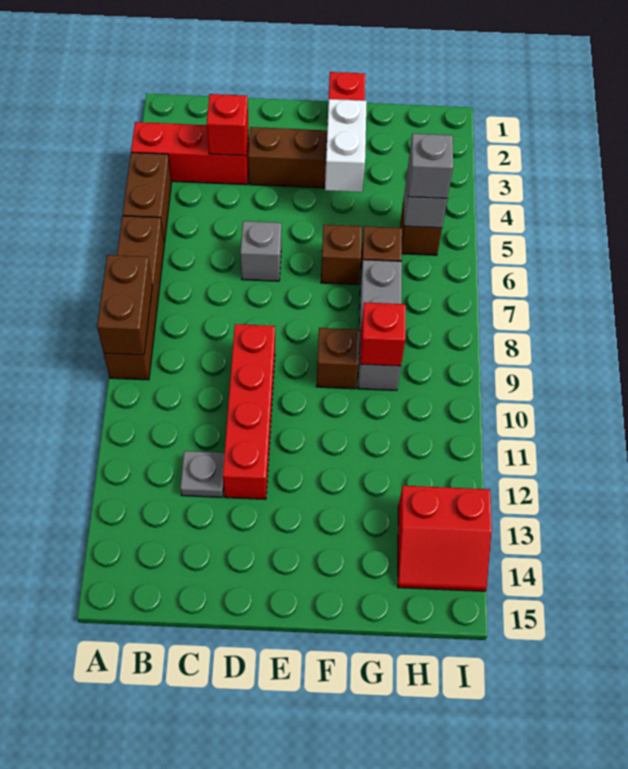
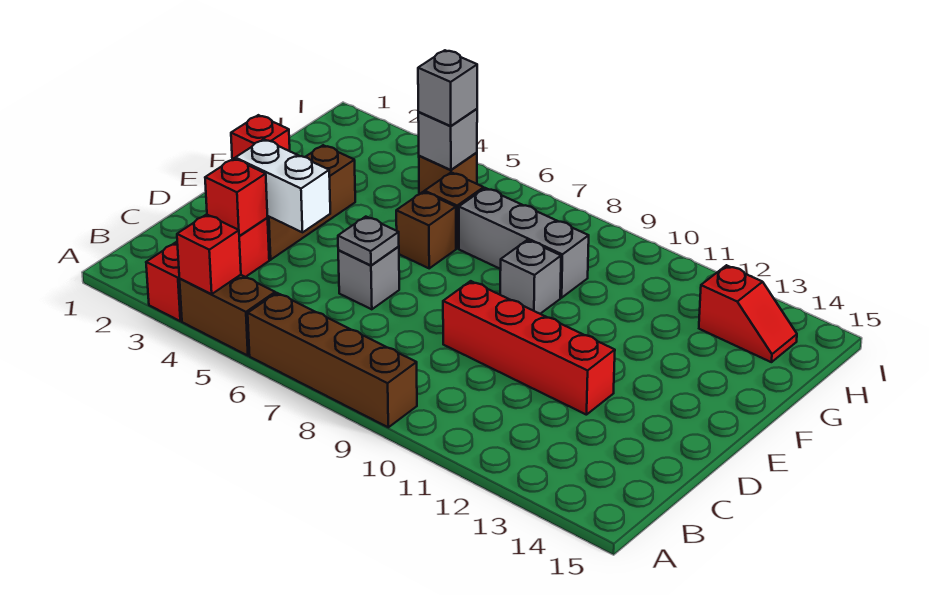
brown 1x2 brick [97,255,153,355] -> none
grey 1x1 plate [180,451,224,497] -> grey 1x1 plate moved to [338,217,399,265]
white 1x2 brick [325,99,367,192] -> white 1x2 brick moved to [235,139,330,232]
brown 1x1 brick [316,328,359,389] -> grey 1x1 brick [500,240,561,314]
red 1x1 brick [360,302,405,366] -> red 1x1 brick moved to [177,214,241,294]
red 2x2 slope [398,486,492,591] -> red 1x2 slope [699,265,797,362]

